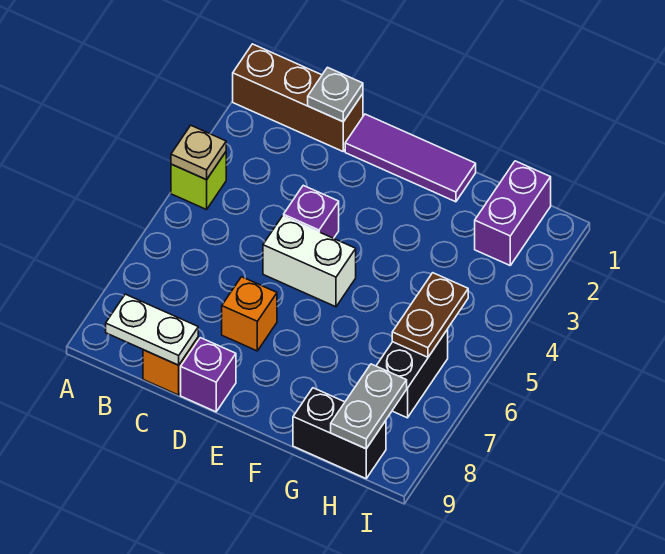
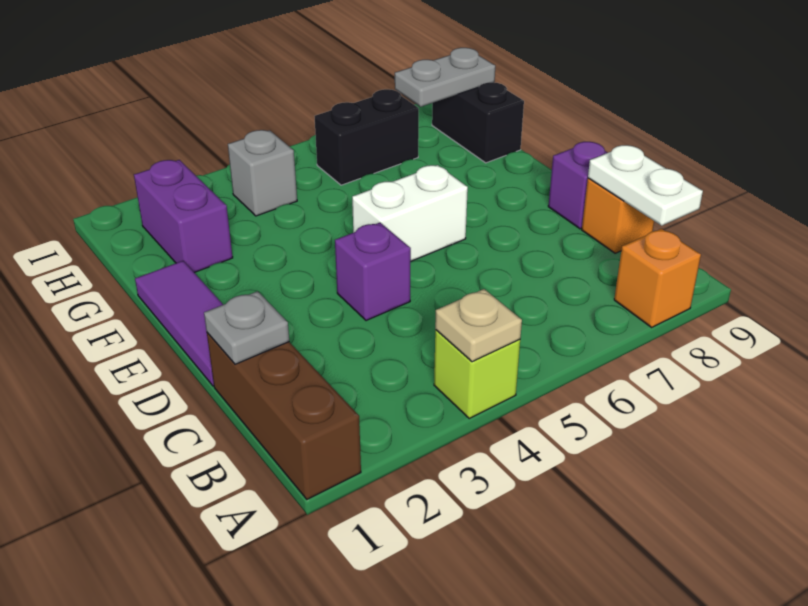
white 1x2 brick [263,216,356,307] -> white 1x2 brick turned to [352,165,468,261]
orange 1x1 brick [222,277,277,351] -> orange 1x1 brick moved to [614,229,701,327]
purple 1x2 brick [475,161,551,265] -> purple 1x2 brick turned to [134,160,233,273]
none -> grey 1x1 brick [228,130,297,216]
brown 1x2 plate [392,273,468,357] -> none

